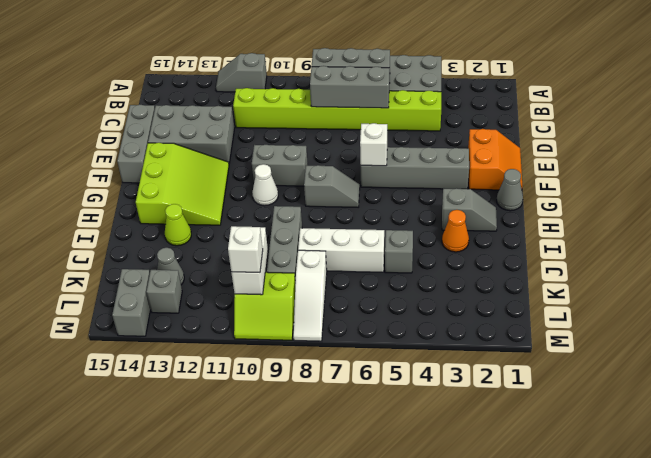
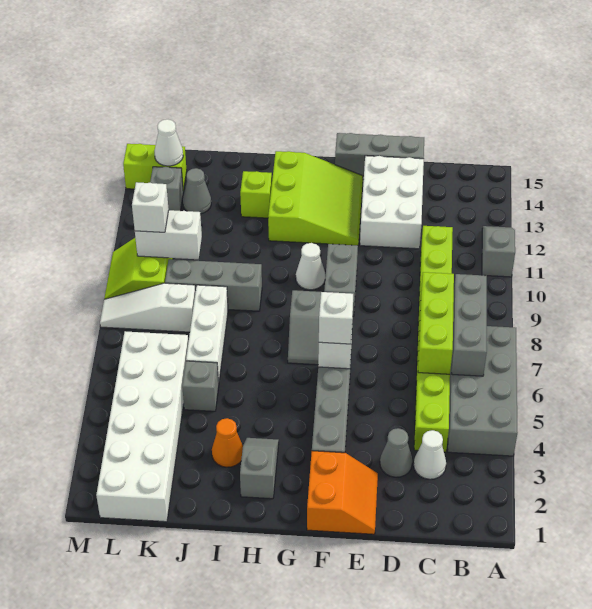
none -> white 1x1 cone [414,430,446,479]
grey 1x3 brick [310,66,389,108] -> lime 1x3 brick [418,272,454,374]
grey 2x3 brick [148,105,235,163] -> white 2x3 brick [360,156,424,249]
orange 2x2 slope [468,129,522,190] -> orange 2x2 slope turned to [307,451,378,534]
none -> white 1x1 brick [319,292,353,344]
lime 3x3 slope [136,143,229,225] -> lime 3x3 slope turned to [268,151,363,245]
grey 1x1 cone [497,169,523,211] -> grey 1x1 cone moved to [380,428,412,477]
grey 1x2 slope [442,188,497,231] -> grey 1x2 slope turned to [240,438,279,499]
lime 1x1 cone [165,204,191,246] -> lime 1x1 brick [240,171,272,218]
none -> white 2x6 brick [96,331,189,522]
grey 1x2 brick [112,269,151,336] -> lime 1x2 brick [123,144,187,191]
none -> white 1x1 cone [154,119,183,166]

